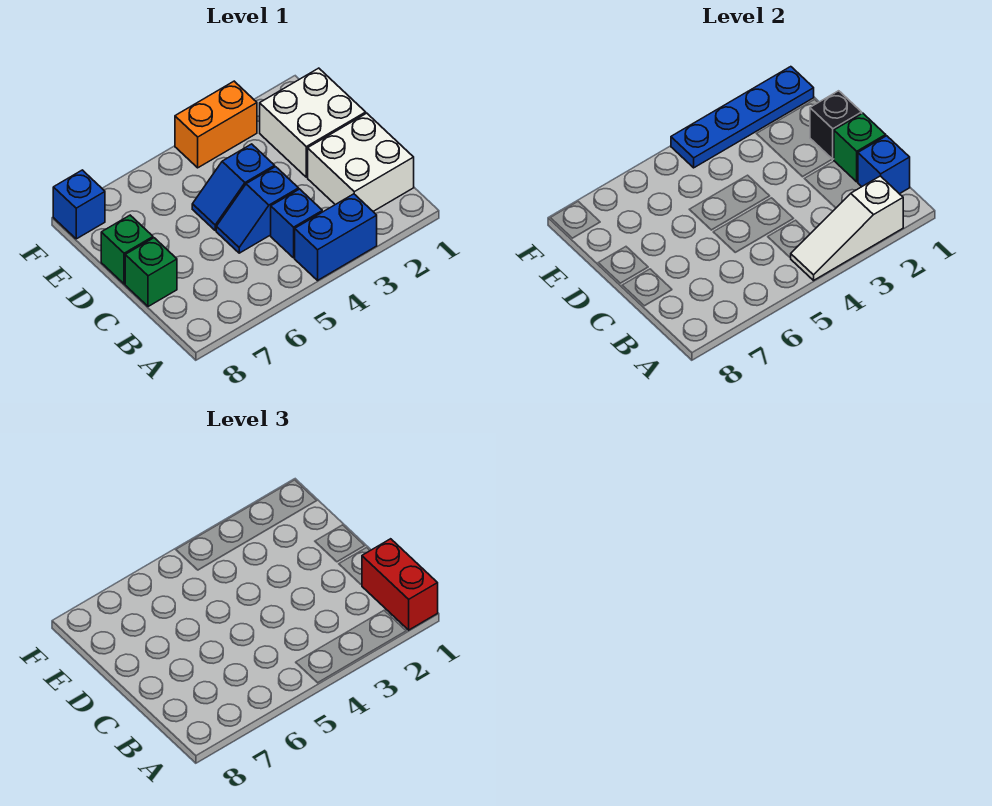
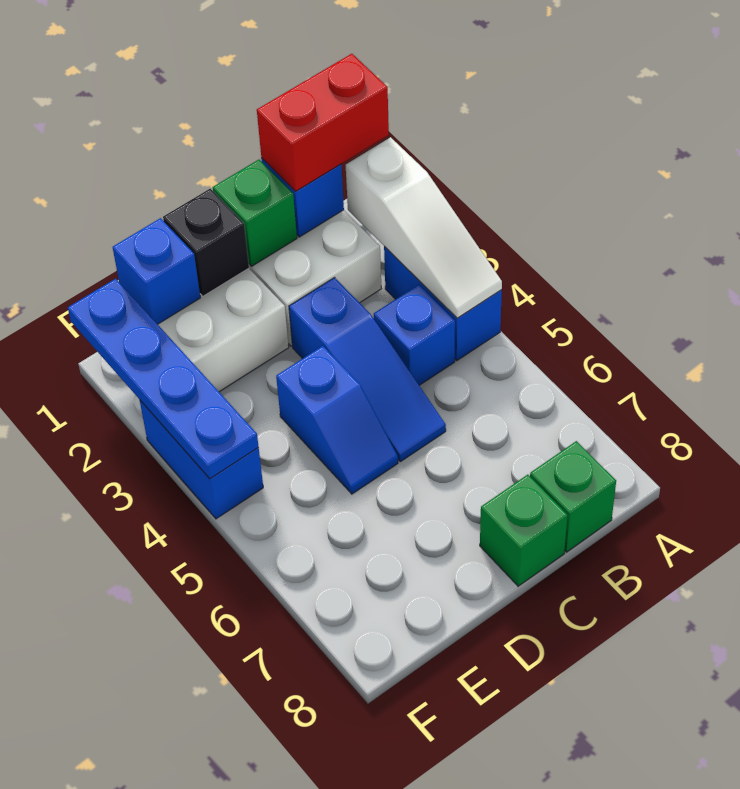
blue 1x2 slope [216,167,299,253] -> blue 1x3 slope [289,278,446,462]
green 1x1 brick [101,215,153,284] -> green 1x1 brick moved to [530,441,616,552]
orange 1x2 brick [175,81,257,168] -> blue 1x2 brick [140,401,263,519]
blue 1x1 brick [53,170,105,239] -> blue 1x1 brick moved to [113,218,200,324]

